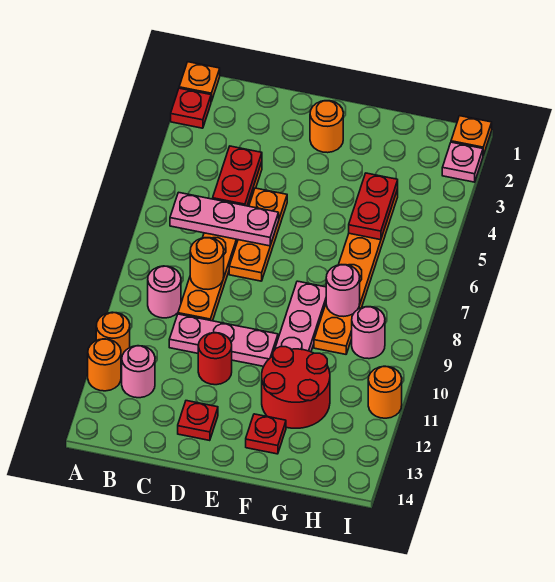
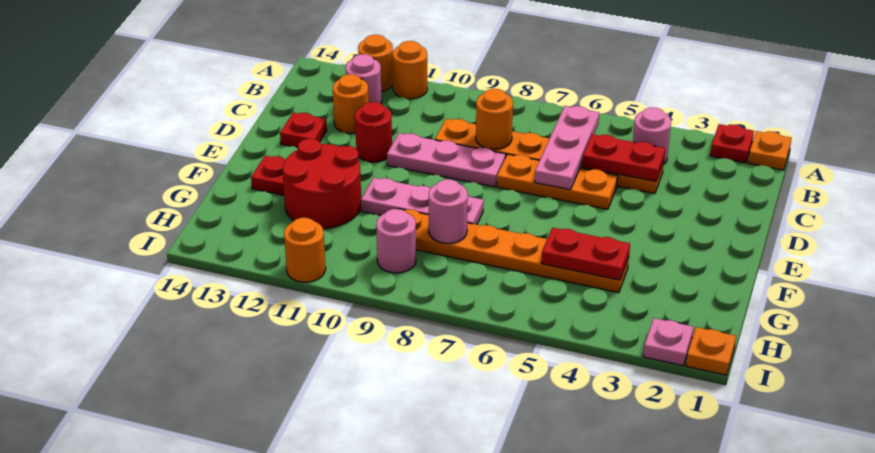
pink 1x1 round brick [148,266,181,318] -> pink 1x1 round brick moved to [633,107,671,164]
pink 1x3 plate [169,314,278,366] -> pink 1x3 plate turned to [387,133,506,187]
orange 1x1 round brick [310,101,343,153] -> orange 1x1 round brick moved to [333,74,369,134]

